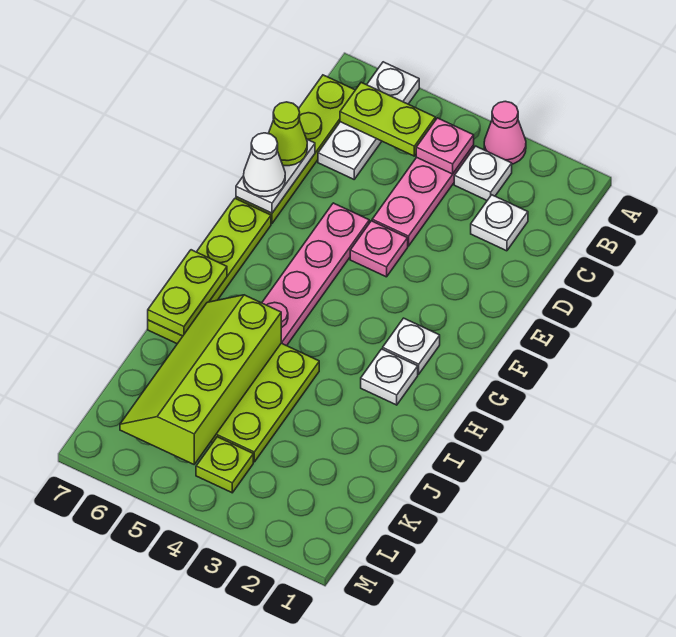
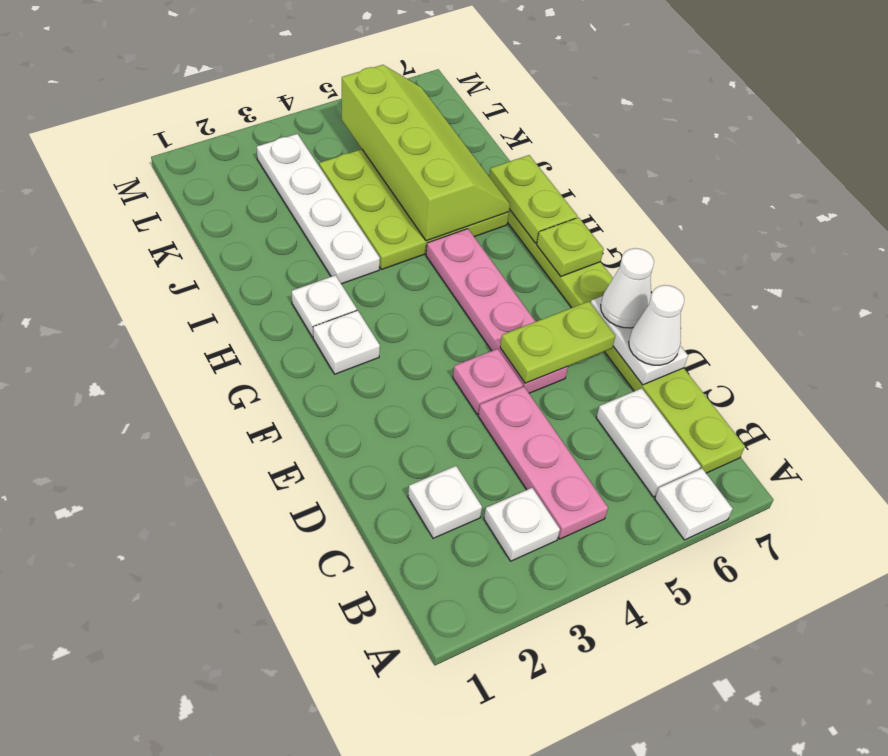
pink 1x1 cone [484,101,526,164] -> none
pink 1x1 plate [416,118,474,174] -> none
lime 1x2 plate [340,82,435,156] -> lime 1x2 plate moved to [500,301,615,383]
lime 1x1 cone [268,102,307,166] -> white 1x1 cone [629,285,684,365]
none -> white 1x4 plate [257,134,380,284]
lime 1x1 plate [196,437,253,493] -> lime 1x1 plate moved to [537,217,604,276]

